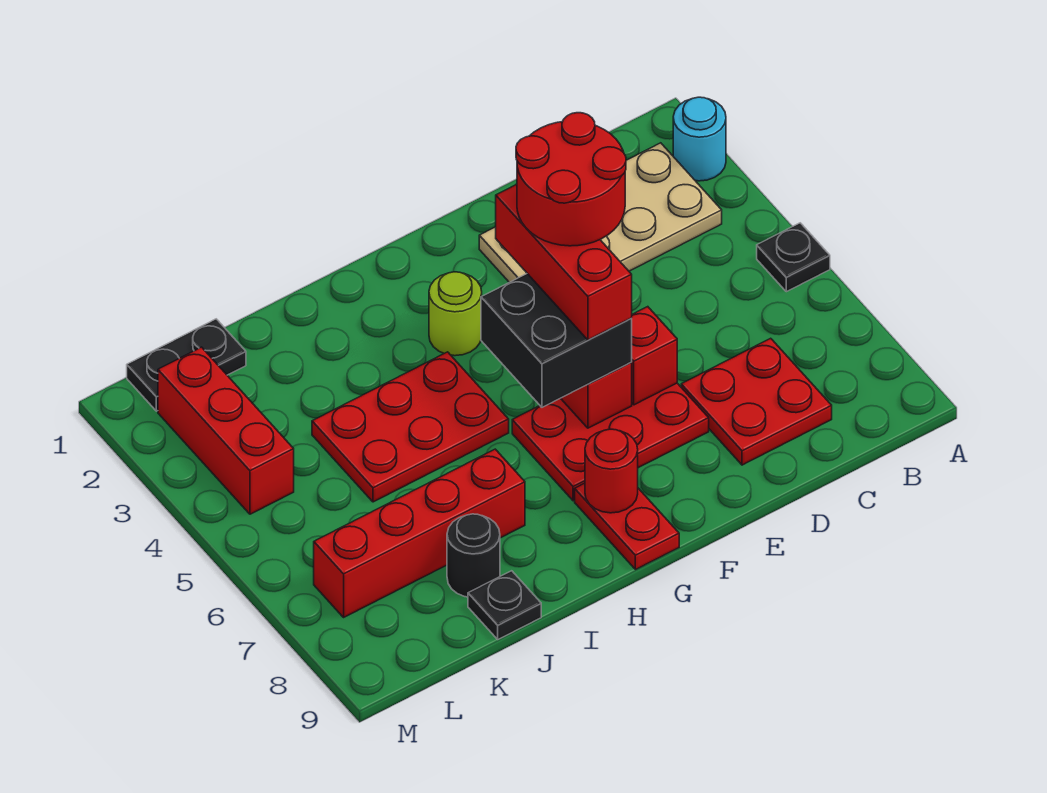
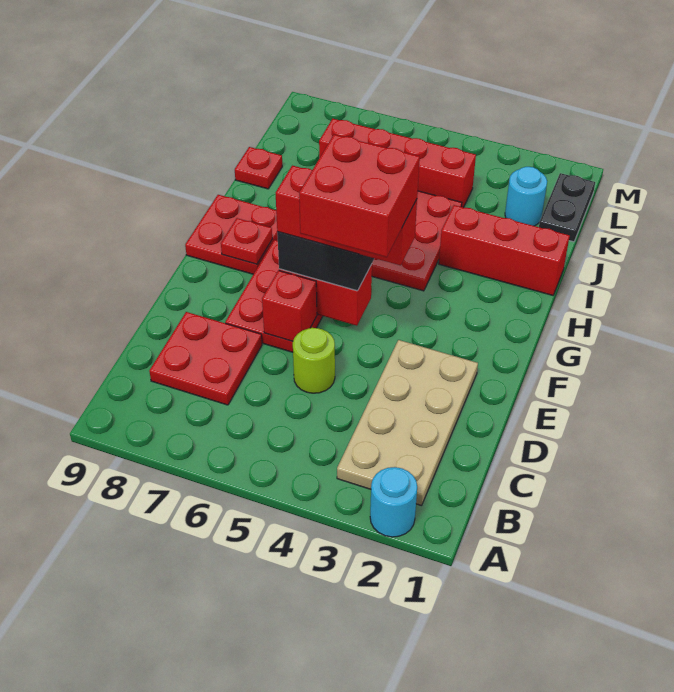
black 1x1 plate [757,223,830,292] -> none
red 2x2 round brick [516,113,626,246] -> red 2x2 brick [299,135,420,257]
lime 1x1 round brick [429,272,482,356] -> lime 1x1 round brick moved to [293,328,335,393]
red 1x2 plate [575,483,679,570] -> red 2x2 plate [185,195,278,274]
red 1x1 round brick [585,429,638,513] -> red 1x1 plate [221,218,272,264]
red 1x4 brick [314,449,525,617] -> red 1x4 brick turned to [319,119,476,208]
black 1x1 round brick [447,514,500,597] -> none
black 1x1 plate [468,571,541,639] -> red 1x1 plate [235,147,282,189]
none -> cyan 1x1 round brick [505,167,547,226]
red 1x3 brick [158,347,294,514] -> red 1x3 brick moved to [439,205,570,295]

